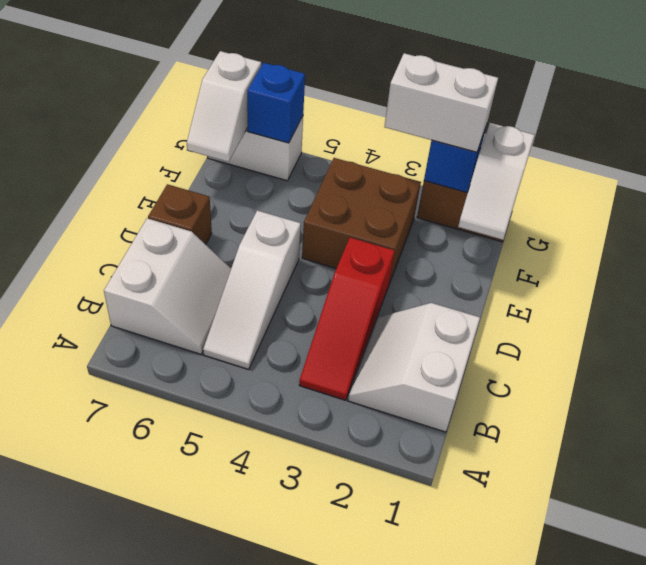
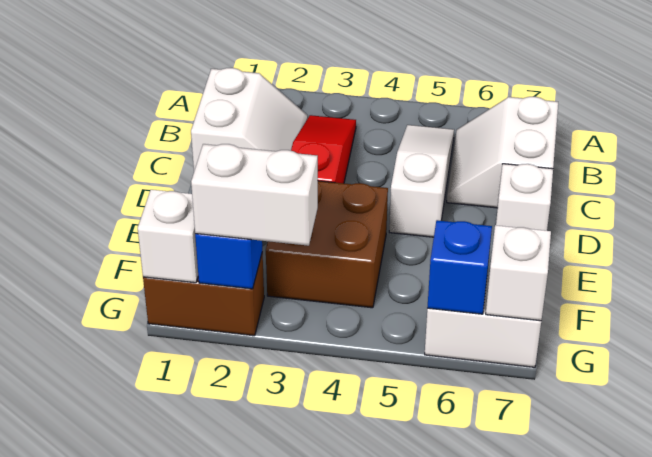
brown 1x1 brick [148,184,212,245] -> white 1x1 brick [496,164,553,231]

